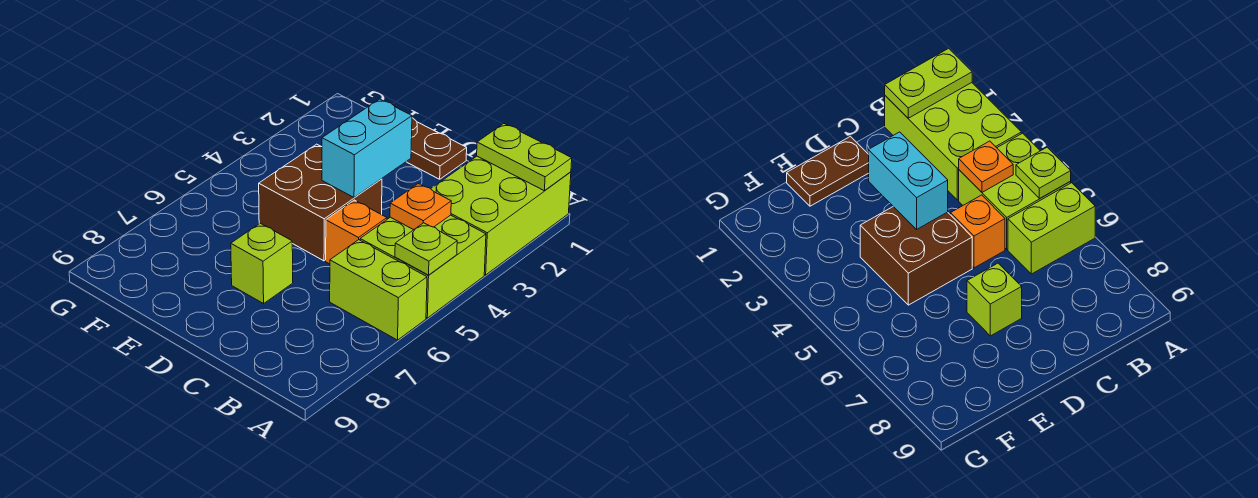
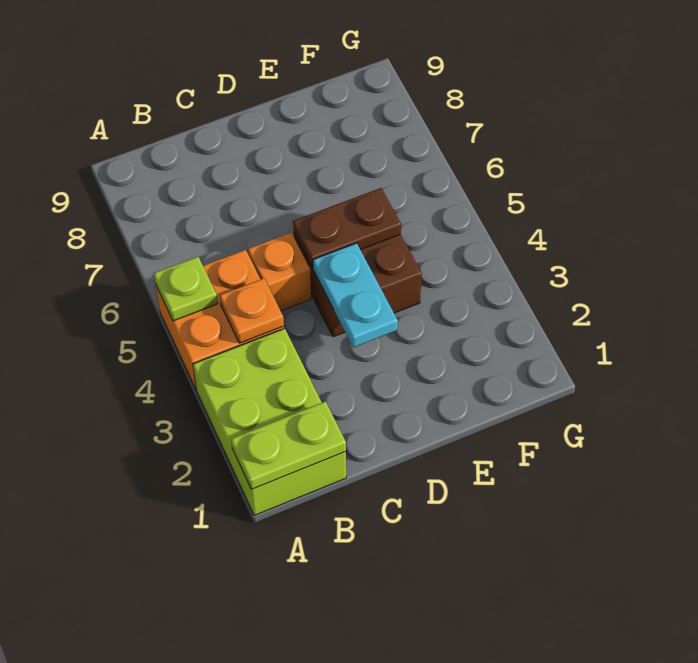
lime 2x2 brick [360,215,486,318] -> orange 2x2 brick [156,250,284,390]
lime 1x2 brick [330,240,427,340] -> none
brown 1x2 plate [406,118,467,179] -> brown 1x2 plate moved to [293,188,401,268]
cyan 1x2 brick [322,99,412,197] -> cyan 1x2 plate [313,243,398,347]
lime 1x1 brick [231,223,293,304] -> none

